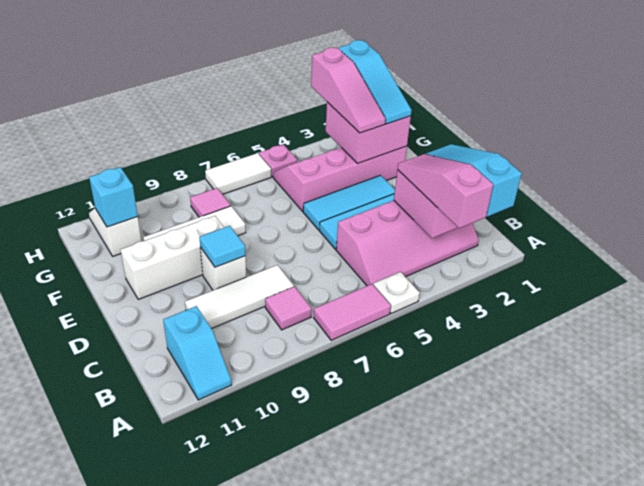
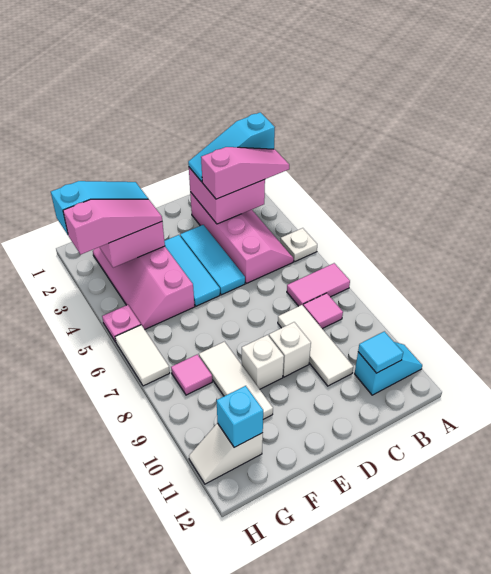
pink 1x3 slope [398,154,493,228] -> pink 1x3 slope turned to [201,147,289,199]
pink 1x2 tile [314,284,391,340] -> pink 1x2 tile turned to [287,263,350,306]
cyan 1x1 tile [199,226,246,267] -> cyan 1x1 tile moved to [358,331,403,373]
white 1x3 brick [121,216,224,299] -> white 1x1 brick [242,335,284,389]

